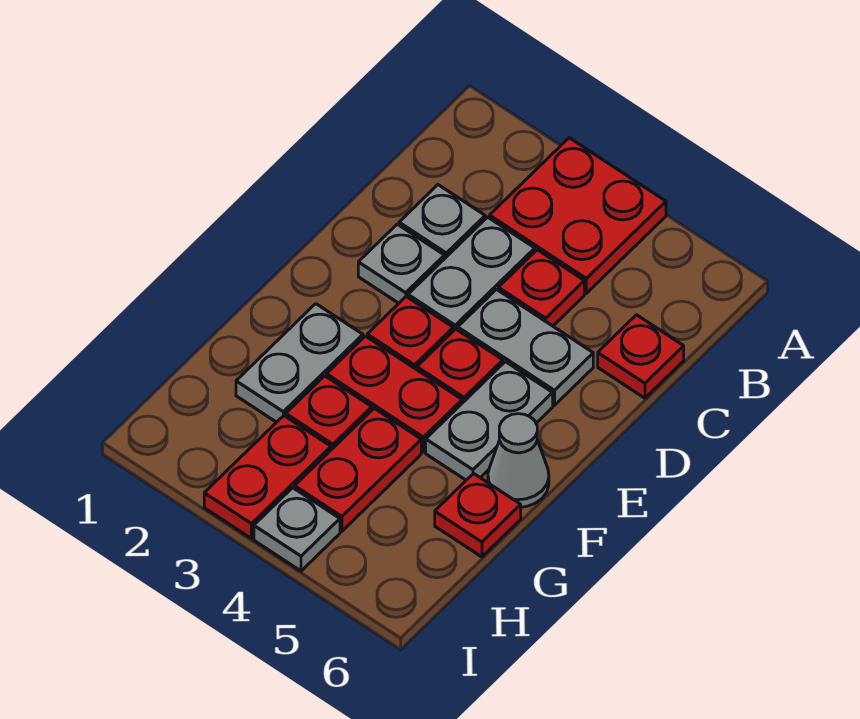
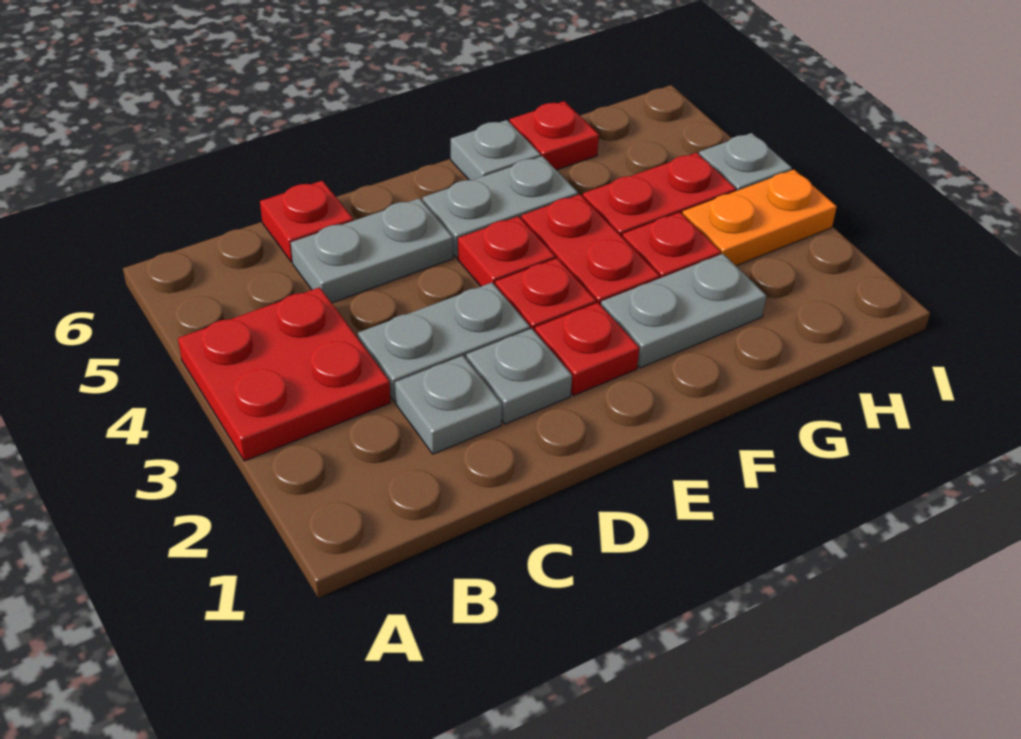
red 1x1 plate [498,250,584,326] -> red 1x1 plate moved to [535,303,639,395]
grey 1x2 plate [458,289,593,405] -> grey 1x2 plate turned to [291,198,453,303]
grey 1x1 cone [488,414,549,507] -> grey 1x1 plate [451,120,541,180]
red 1x2 plate [204,416,331,538] -> orange 1x2 plate [682,170,837,266]

